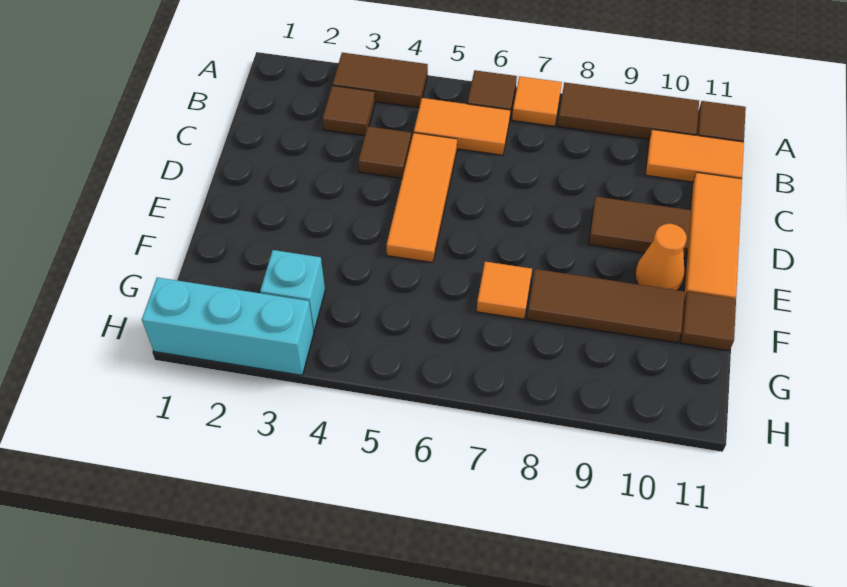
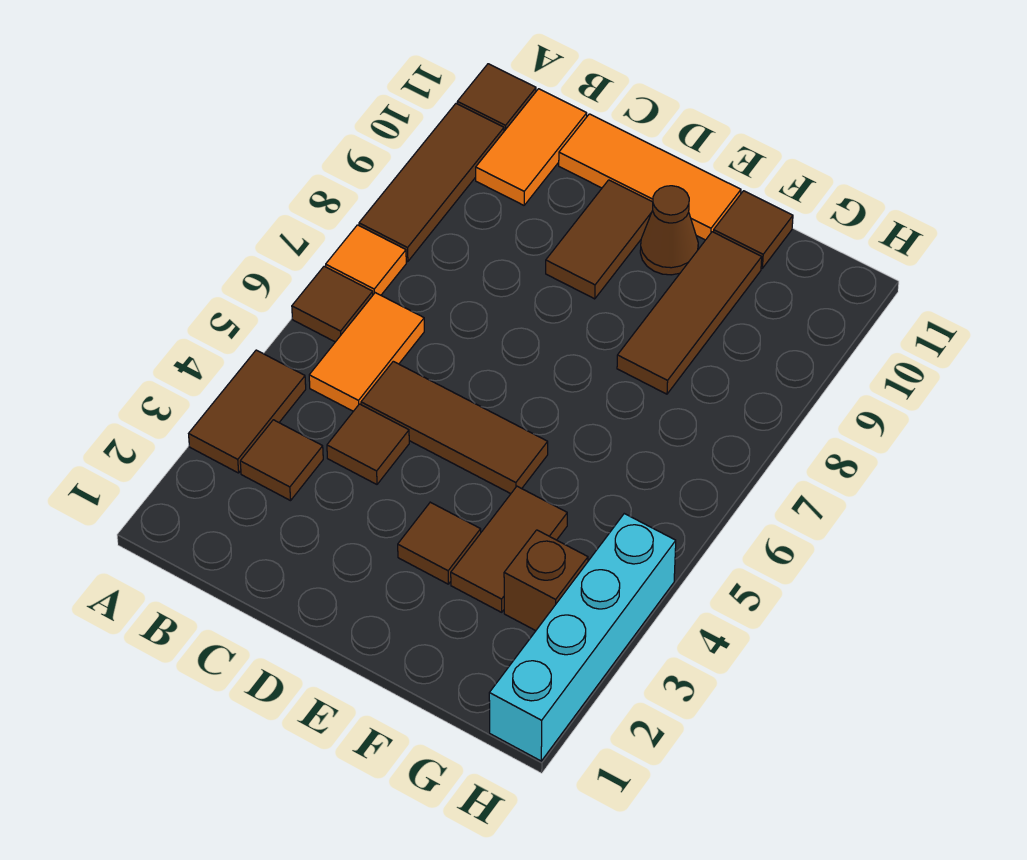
orange 1x3 tile [387,133,457,262] -> brown 1x3 tile [361,361,548,494]
none -> brown 1x1 tile [398,502,481,584]
orange 1x1 cone [635,224,687,290] -> brown 1x1 cone [640,186,698,275]
none -> brown 1x2 tile [451,486,567,612]
orange 1x1 tile [477,262,532,319] -> none
cyan 1x1 brick [260,250,325,331] -> brown 1x1 brick [504,530,588,631]
cyan 1x3 brick [142,277,314,375] -> cyan 1x4 brick [489,514,676,761]

